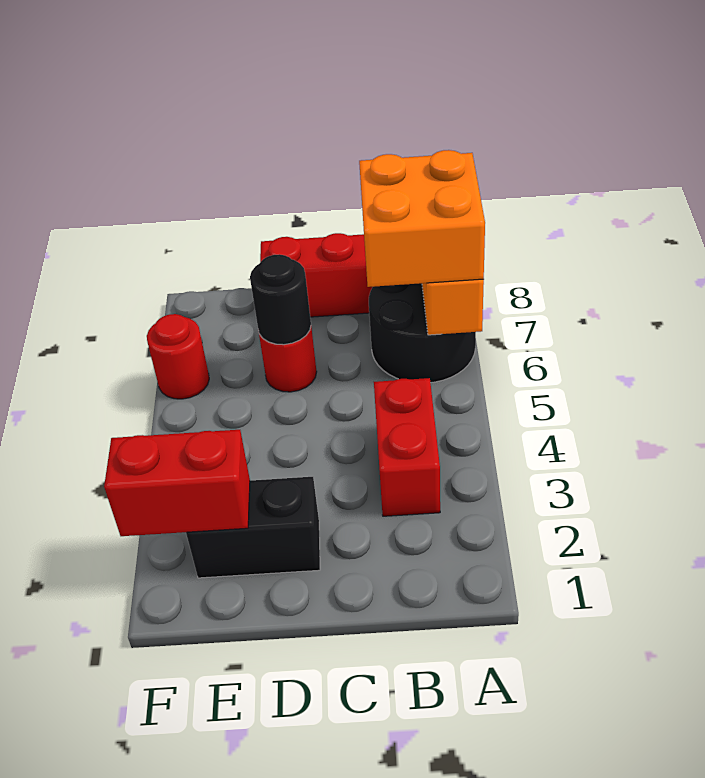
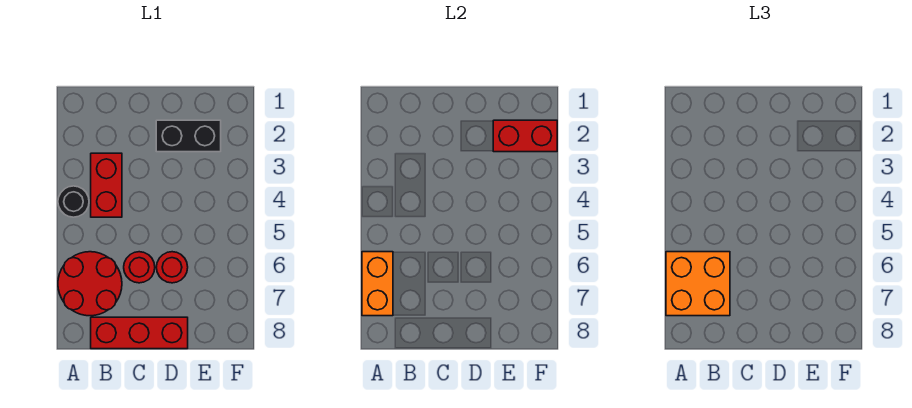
black 2x2 round brick [369,283,476,383] -> red 2x2 round brick [58,252,122,316]
black 1x1 round brick [250,254,311,345] -> black 1x1 round brick moved to [58,186,89,217]
red 1x1 round brick [147,314,209,399] -> red 1x1 round brick moved to [124,252,155,283]

